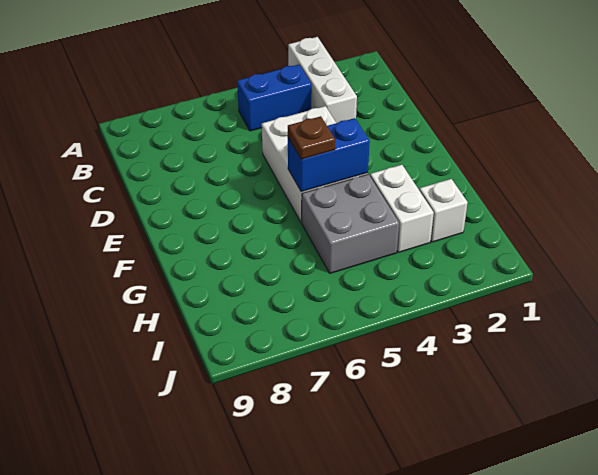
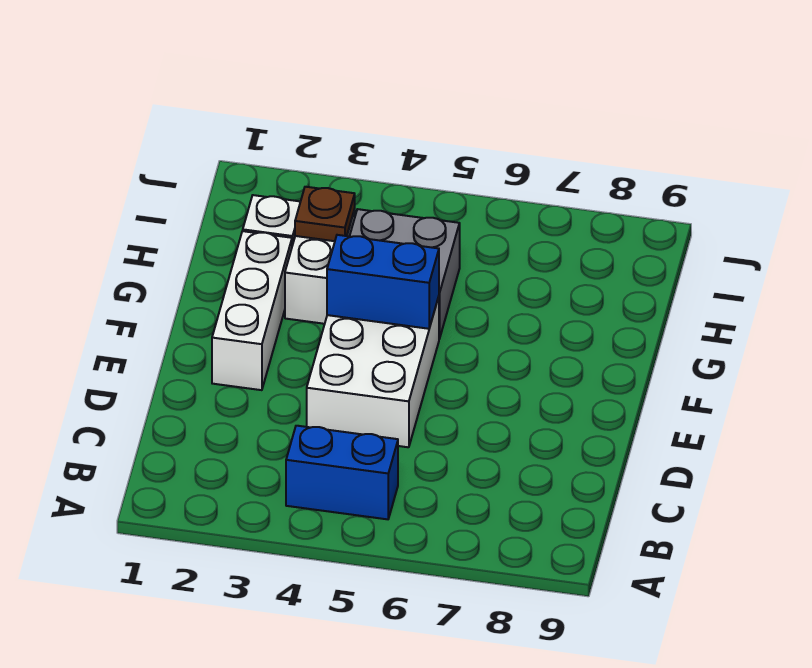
white 1x3 brick [288,37,357,123] -> white 1x3 brick moved to [212,231,292,390]
brown 1x1 plate [288,116,335,159] -> brown 1x1 plate moved to [295,187,355,241]

